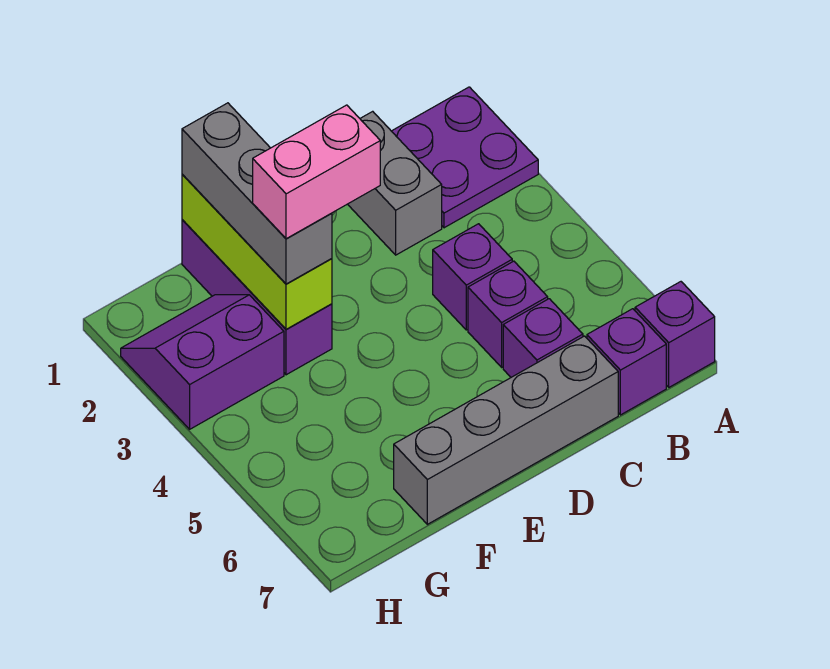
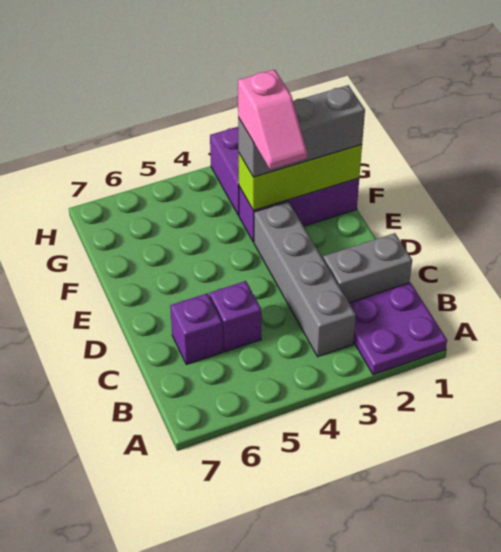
purple 1x1 brick [635,282,715,387] -> none
purple 1x1 brick [587,309,666,415] -> none
purple 1x1 brick [433,224,512,330] -> none
grey 1x4 brick [394,336,618,524] -> grey 1x4 brick moved to [254,202,356,357]
pink 1x2 brick [253,105,380,239] -> pink 1x2 slope [238,70,307,170]

